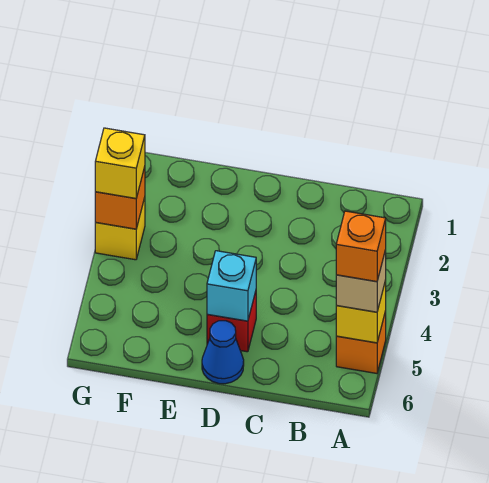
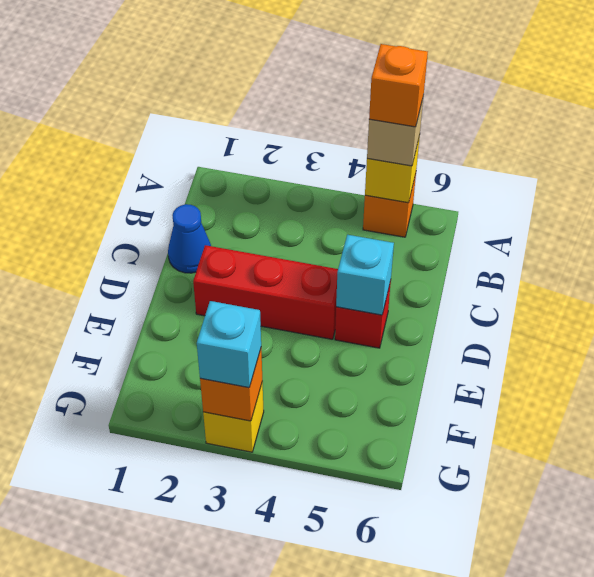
none -> red 1x3 brick [193,245,338,339]
blue 1x1 cone [202,321,244,384] -> blue 1x1 cone moved to [168,204,211,273]
yellow 1x1 brick [95,128,145,198] -> cyan 1x1 brick [197,301,261,388]

